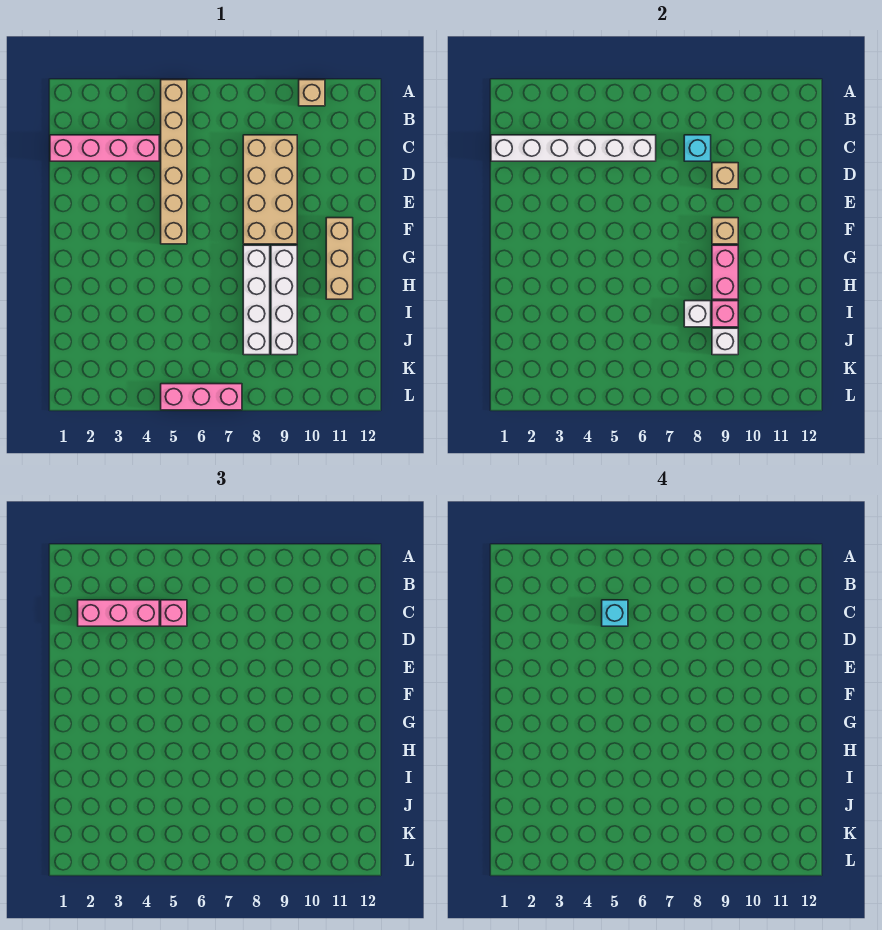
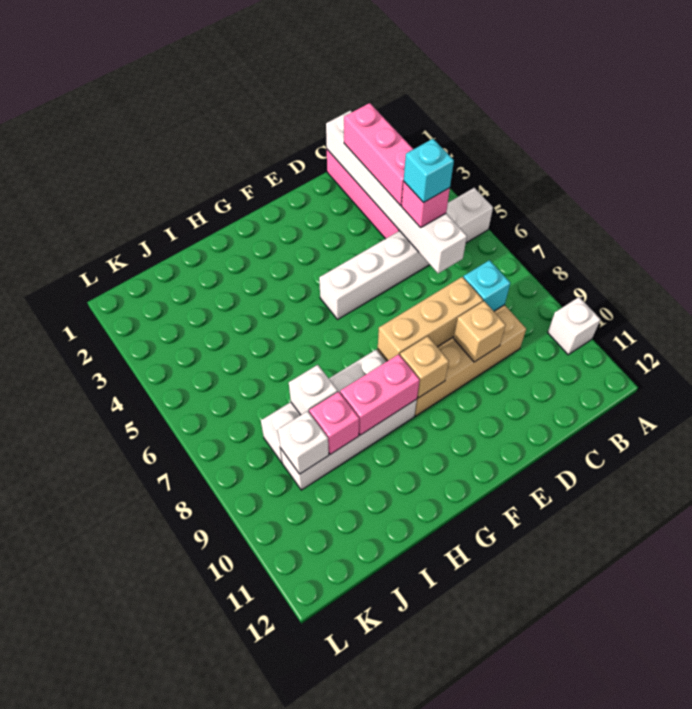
tan 1x6 brick [161,80,187,244] -> white 1x6 brick [319,188,493,319]
tan 1x1 brick [299,80,325,106] -> white 1x1 brick [548,297,600,355]
tan 1x3 brick [326,218,353,299] -> tan 1x3 brick moved to [378,277,483,361]
pink 1x3 brick [161,384,242,410] -> none

